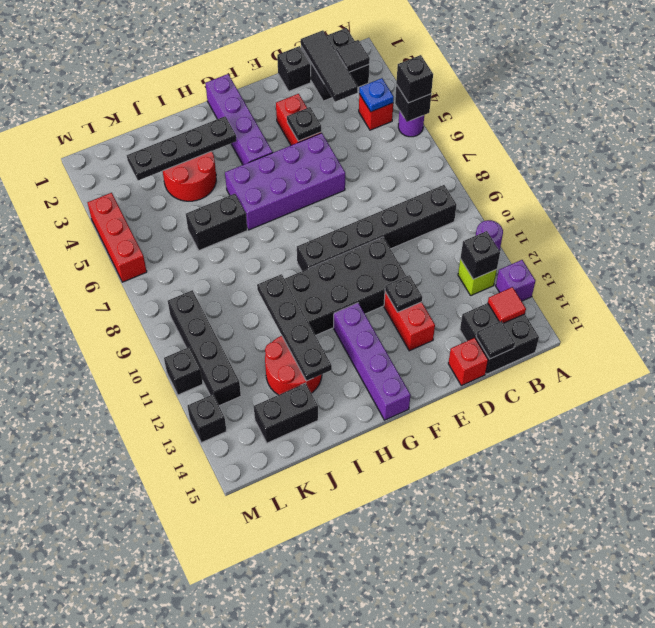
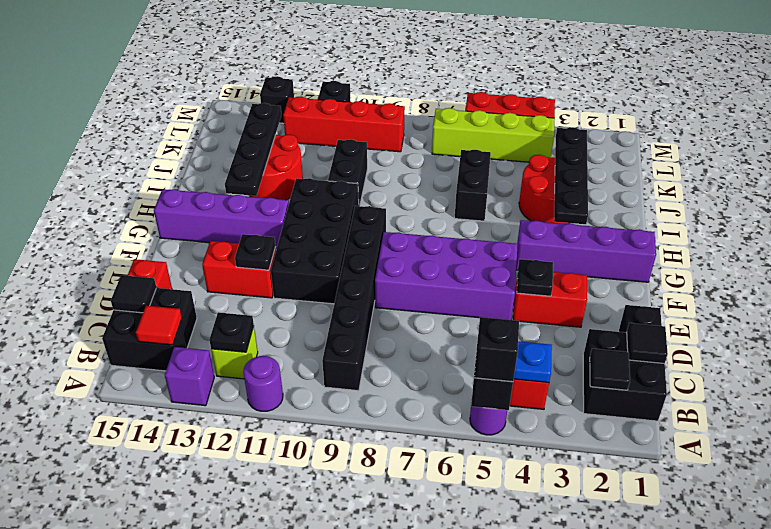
black 1x1 brick [460,231,500,279] -> black 1x1 plate [209,312,254,352]
black 1x3 tile [301,30,358,102] -> black 1x1 tile [626,323,668,364]
purple 2x4 brick [225,133,345,230] -> purple 2x4 brick turned to [375,232,518,320]
black 1x4 plate [257,274,332,381] -> black 1x4 plate turned to [225,103,281,196]
black 1x2 brick [254,383,318,443] -> black 1x2 brick moved to [328,139,367,206]
none -> lime 1x4 brick [432,108,555,162]
black 1x4 brick [168,290,241,406] -> red 1x4 brick [283,97,405,152]

